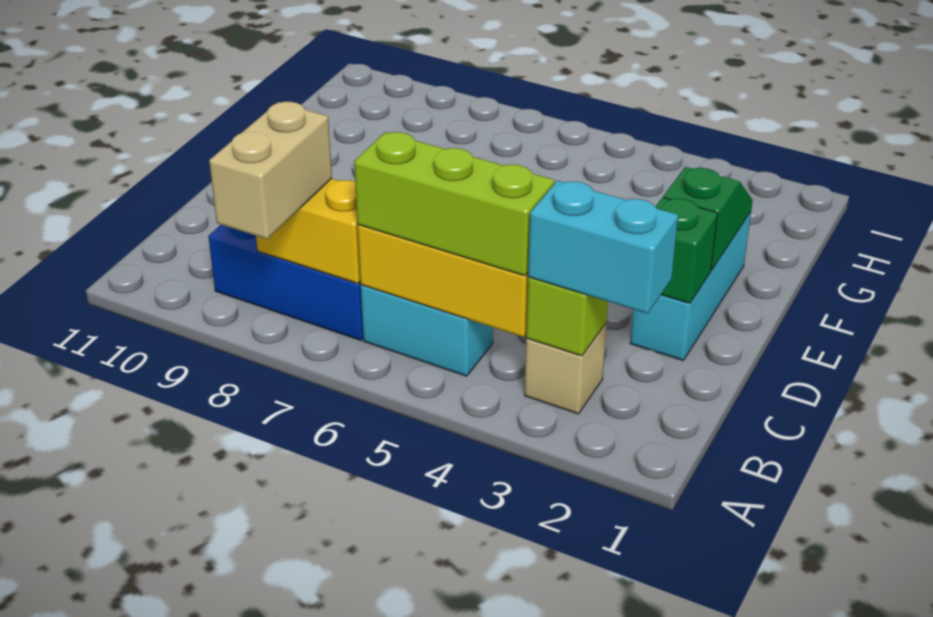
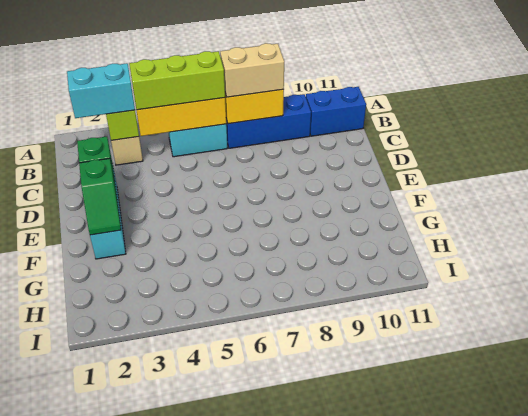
tan 1x2 brick [209,102,332,239] -> tan 1x2 brick turned to [220,43,284,97]
none -> blue 1x2 brick [306,87,366,136]

